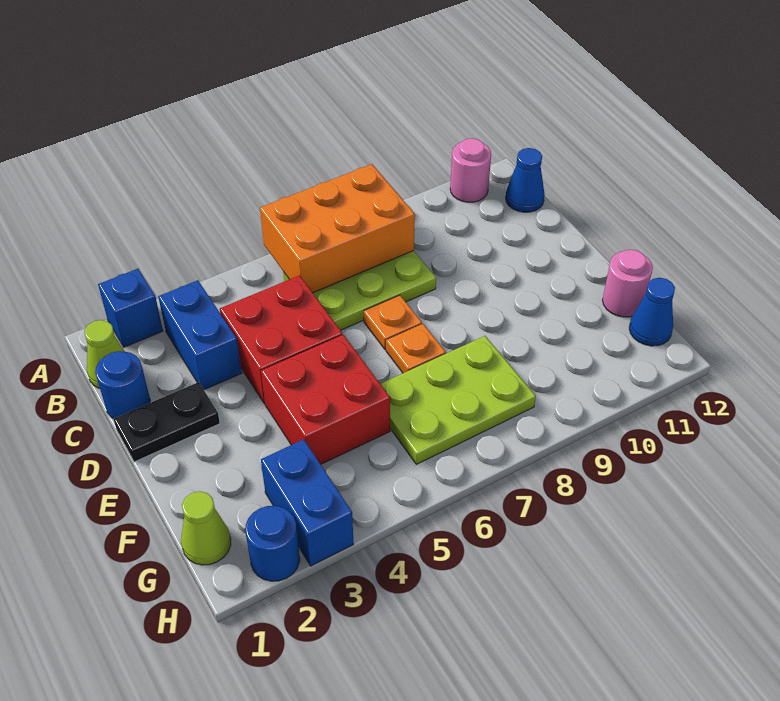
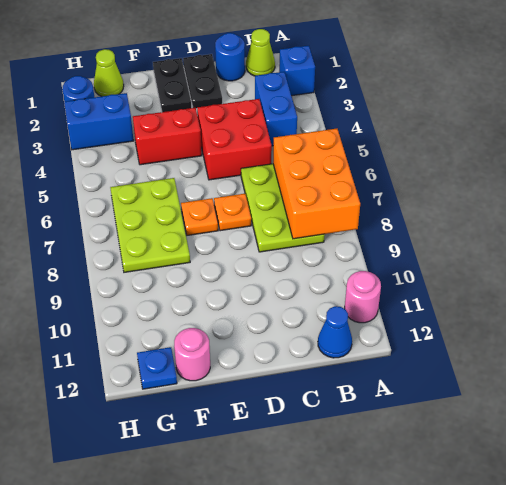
blue 1x2 brick [158,280,242,390] -> blue 1x2 brick turned to [255,72,297,146]
none -> black 1x2 plate [153,58,192,112]
red 2x2 brick [261,335,390,464] -> red 1x2 brick [133,108,202,165]
blue 1x1 cone [629,278,675,346] -> blue 1x1 plate [137,347,177,389]

